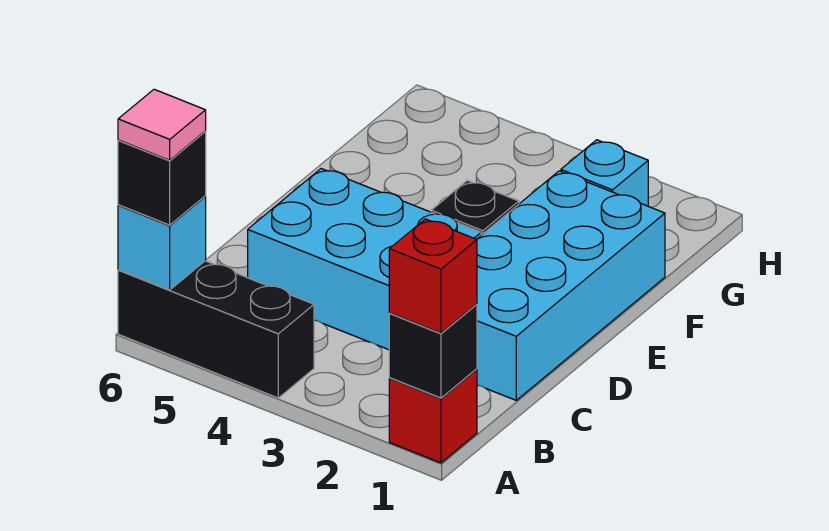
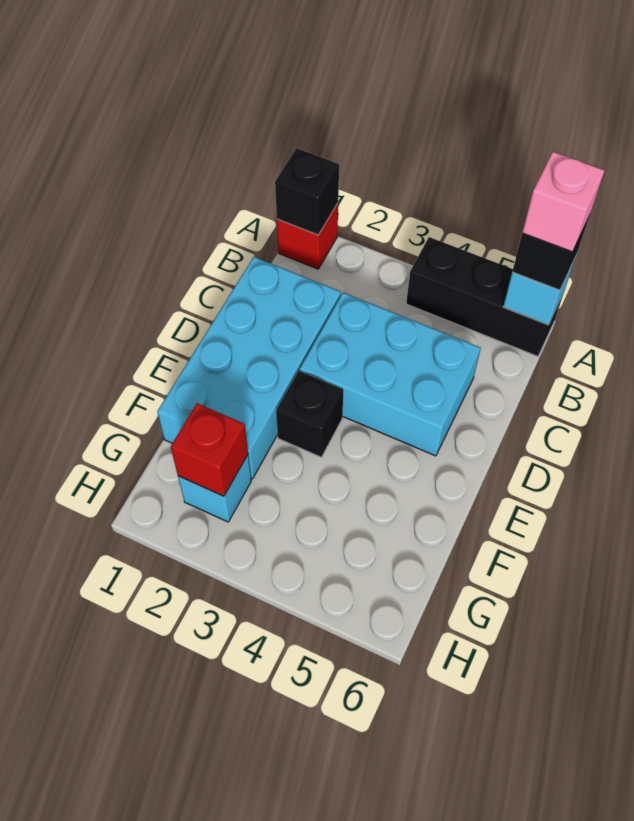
red 1x1 brick [389,219,477,333] -> red 1x1 brick moved to [171,403,248,496]
pink 1x1 tile [118,89,206,160] -> pink 1x1 brick [522,152,605,252]

